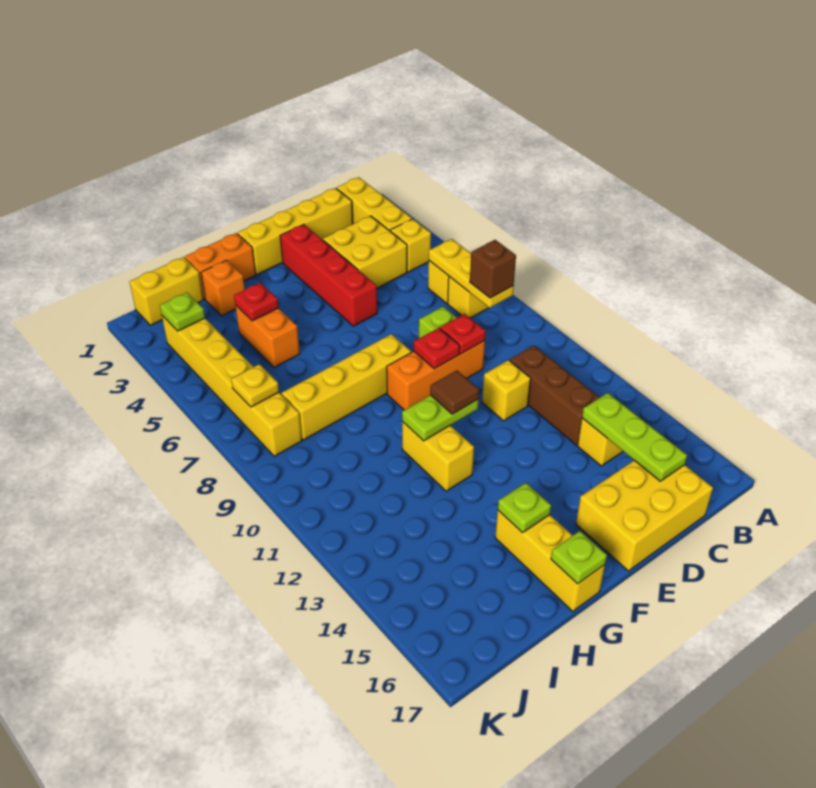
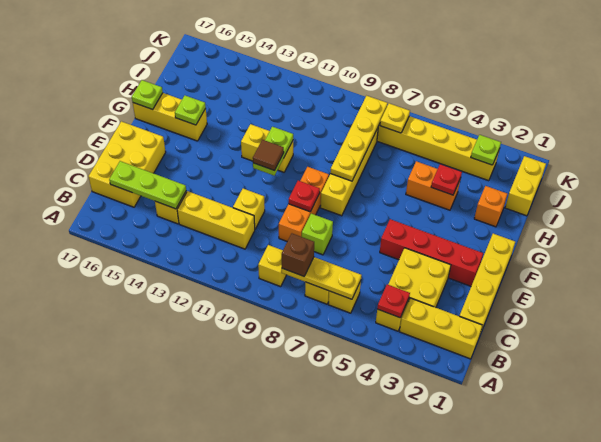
none -> yellow 1x1 brick [258,245,286,287]
brown 1x3 brick [510,345,600,445] -> yellow 1x3 brick [177,191,255,249]
red 1x1 plate [440,314,486,354] -> red 1x1 plate moved to [377,284,410,318]
orange 1x2 brick [185,233,256,299] -> none
none -> yellow 1x4 plate [330,96,388,181]

